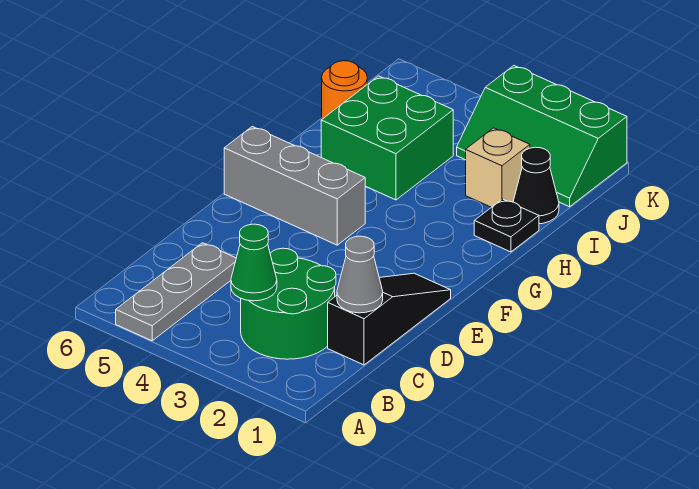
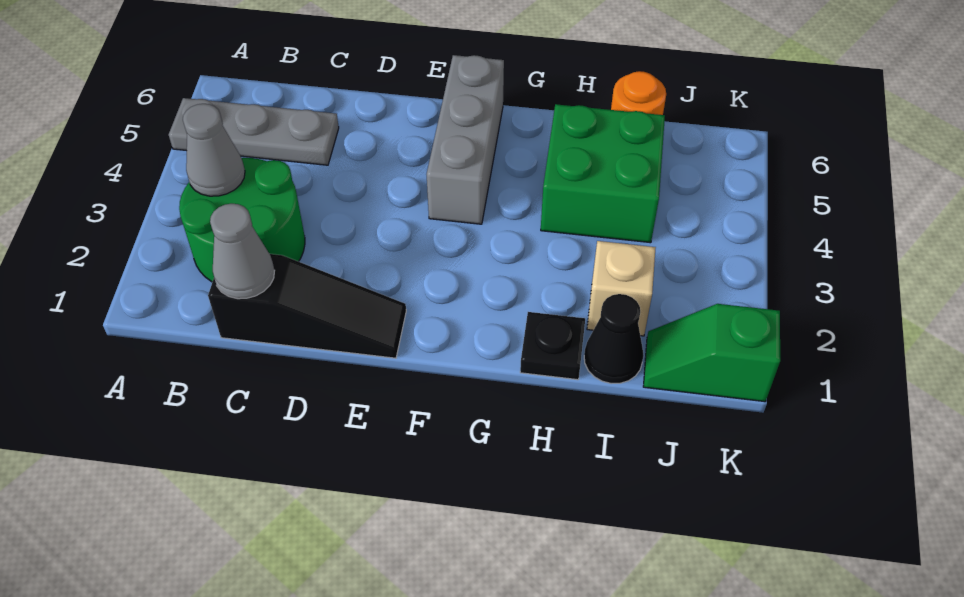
green 1x1 cone [231,224,277,301] -> grey 1x1 cone [183,104,245,196]
green 2x3 slope [457,66,627,207] -> green 1x2 slope [643,304,780,402]

